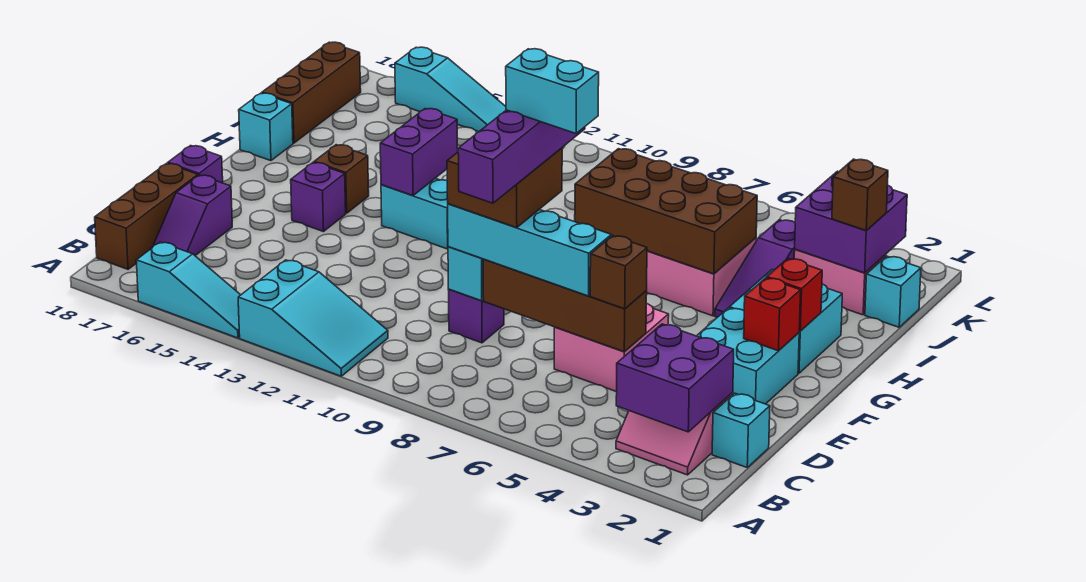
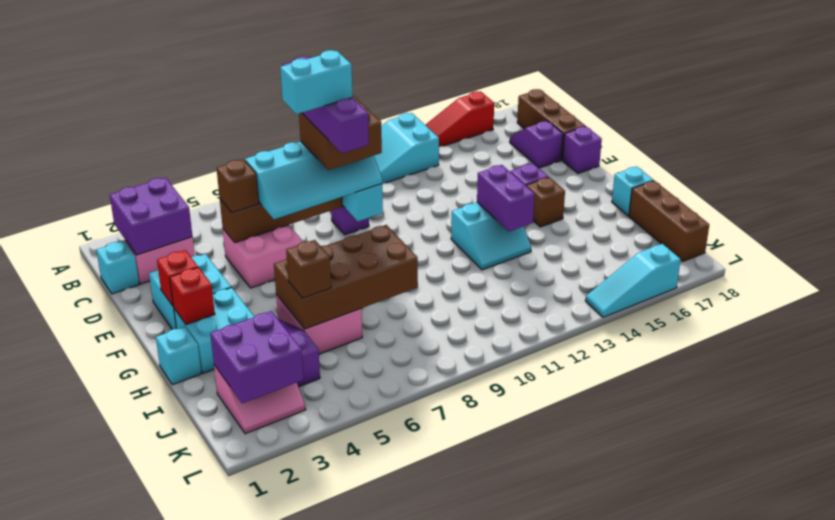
cyan 1x3 slope [136,242,240,338] -> red 1x3 slope [426,91,494,147]
cyan 1x1 brick [865,256,921,327] -> cyan 1x1 brick moved to [156,327,201,385]
brown 1x1 brick [832,159,888,231] -> brown 1x1 brick moved to [286,240,331,298]

